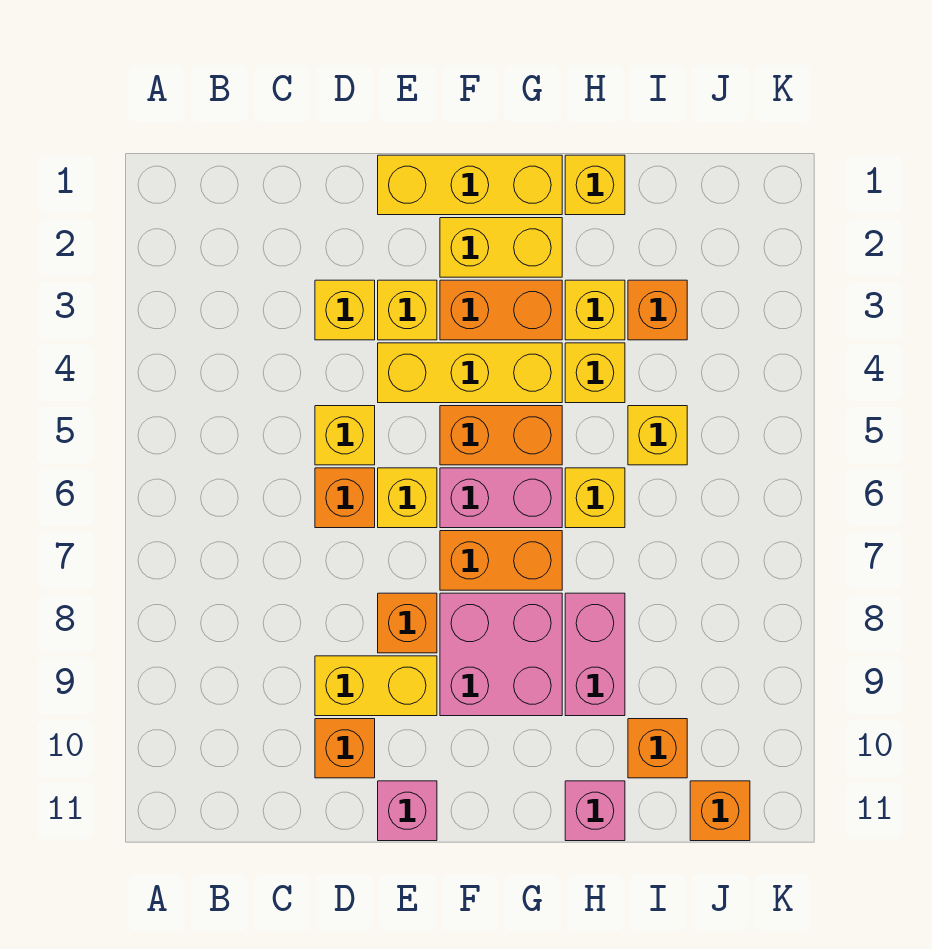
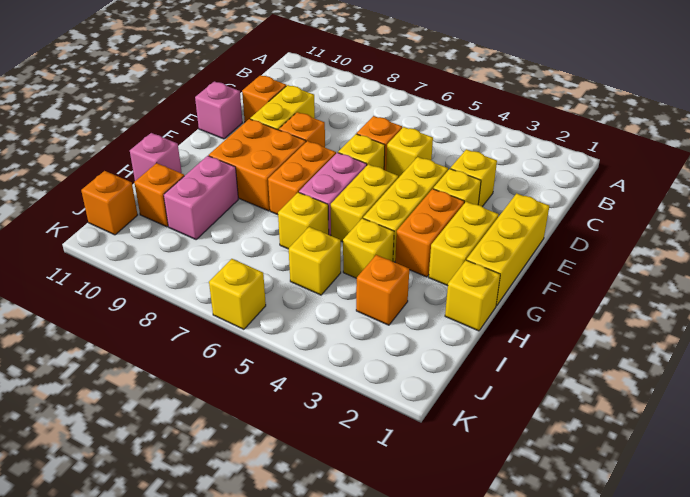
orange 1x2 brick [440,406,562,465] -> yellow 1x2 brick [331,164,398,242]
pink 2x2 brick [440,593,562,716] -> orange 2x2 brick [209,119,306,211]
yellow 1x1 brick [565,280,625,340] -> yellow 1x1 brick moved to [209,259,266,329]
pink 1x2 brick [565,593,625,716] -> pink 1x2 brick turned to [164,156,238,239]

